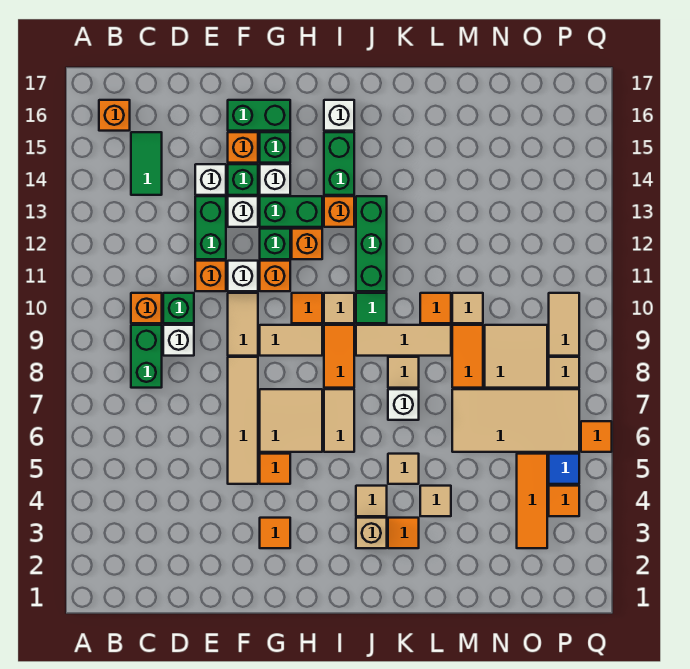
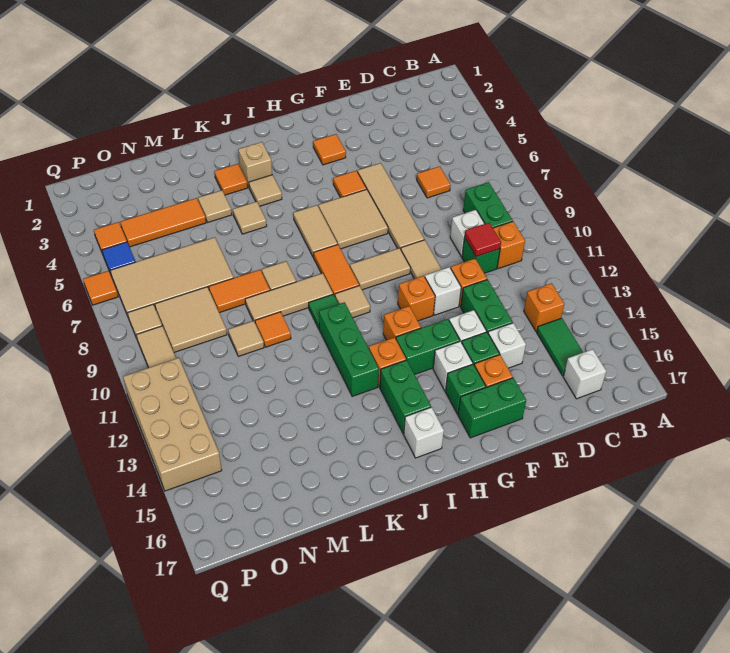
orange 1x1 brick [99,100,130,131] -> orange 1x1 brick moved to [524,283,564,332]
none -> red 1x1 tile [464,223,501,257]
green 1x1 brick [260,229,290,259] -> none
orange 1x1 tile [292,293,322,323] -> orange 1x1 tile moved to [417,166,451,198]
white 1x1 brick [388,389,419,420] -> white 1x1 brick moved to [563,349,606,399]
orange 1x2 tile [452,325,483,388] -> orange 1x2 tile turned to [209,270,270,313]
orange 1x3 tile [517,454,547,548] -> orange 1x3 tile turned to [120,198,206,247]
none -> tan 2x4 brick [123,358,222,491]

